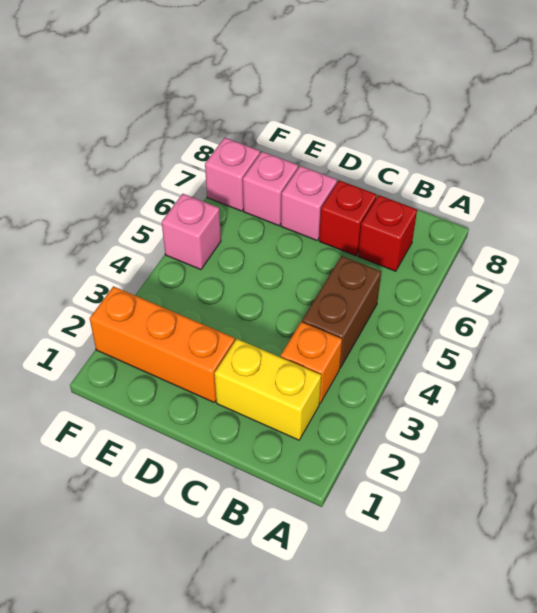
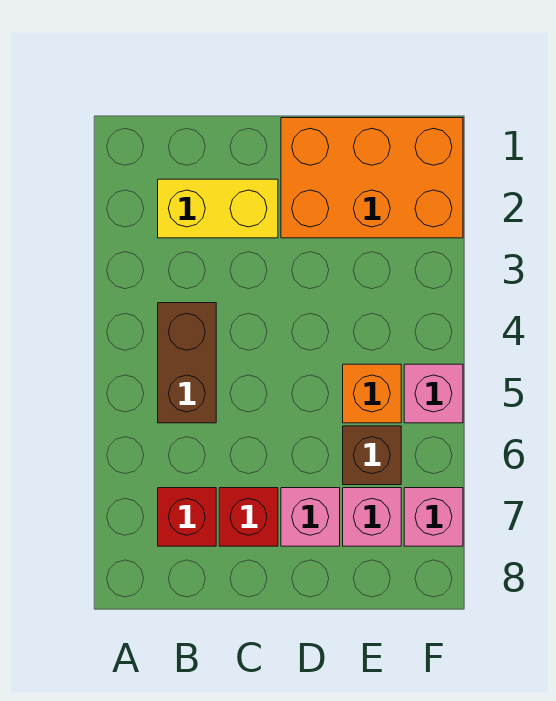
orange 1x1 brick [281,322,342,403] -> orange 1x1 brick moved to [343,364,401,423]
orange 1x3 brick [90,286,235,403] -> orange 2x3 brick [281,118,463,238]
none -> brown 1x1 brick [343,426,401,485]

